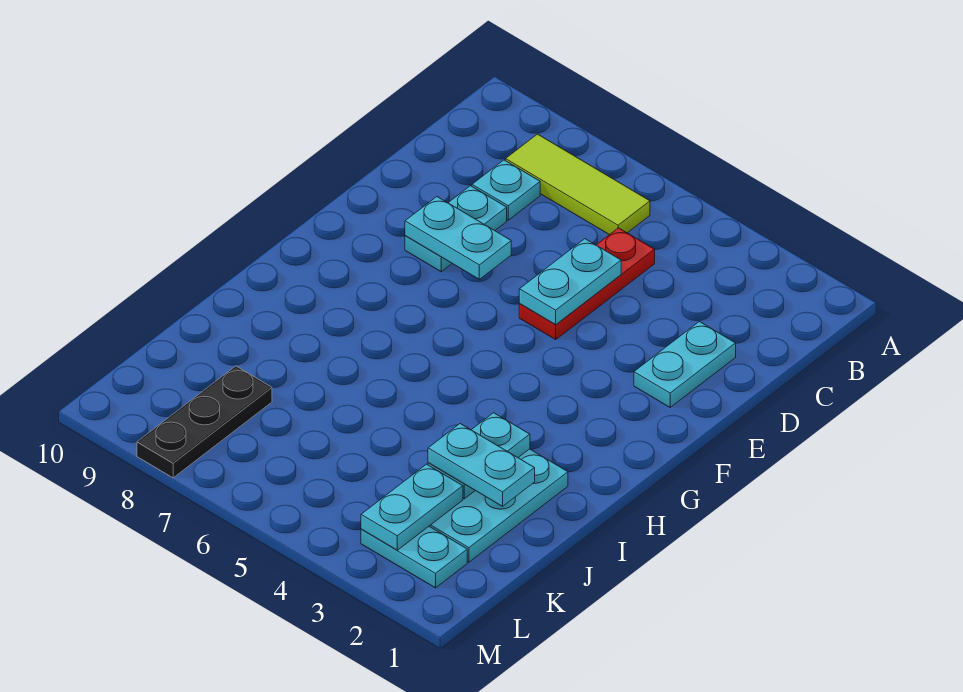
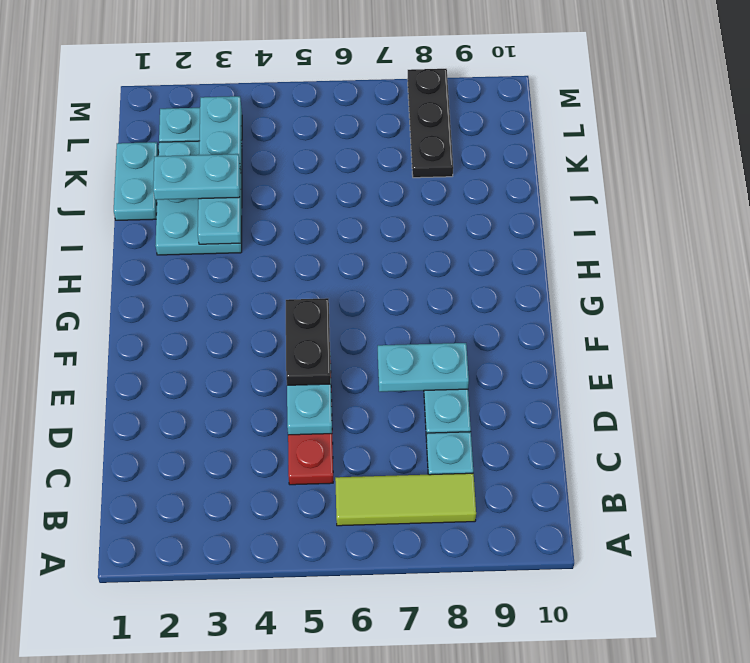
cyan 1x2 plate [634,322,736,407] -> cyan 1x2 plate moved to [114,142,159,220]
none -> black 1x2 plate [286,298,331,385]

